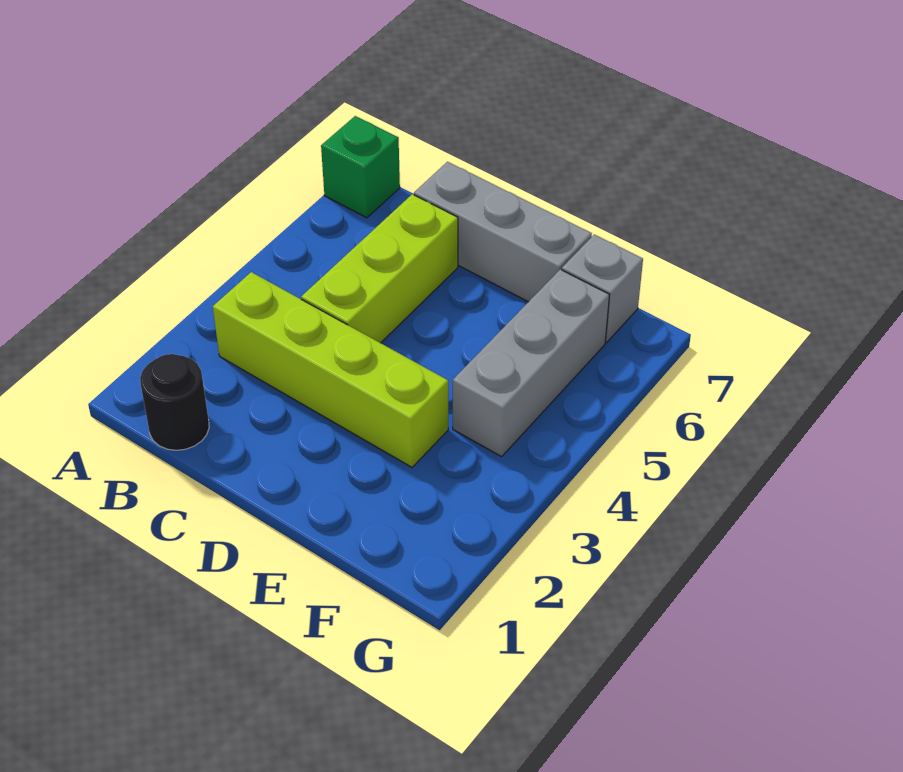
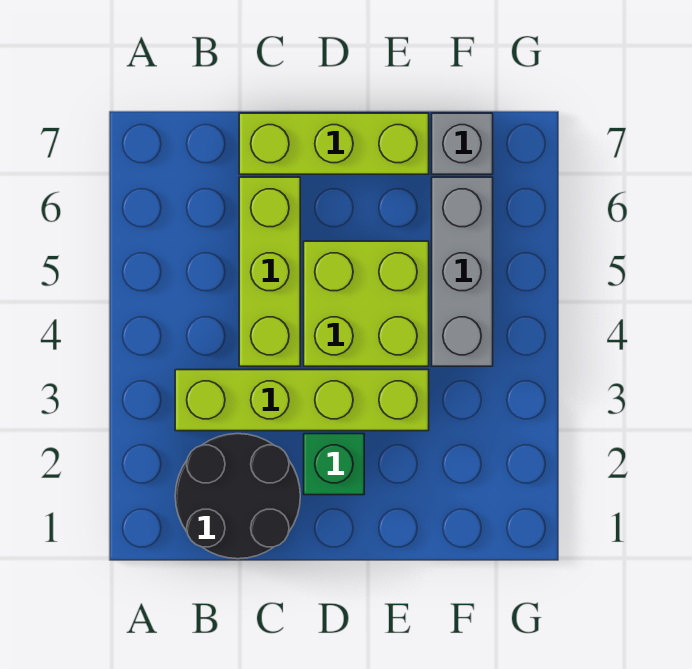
green 1x1 brick [321,116,400,218] -> green 1x1 brick moved to [304,434,364,495]
black 1x1 round brick [140,354,209,450] -> black 2x2 round brick [175,434,300,559]
grey 1x3 brick [414,162,592,302] -> lime 1x3 brick [239,113,429,174]
none -> lime 2x2 brick [304,241,429,366]

